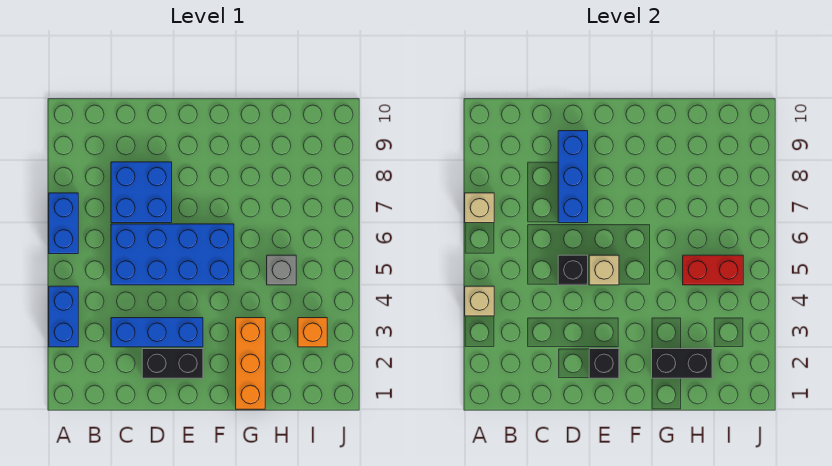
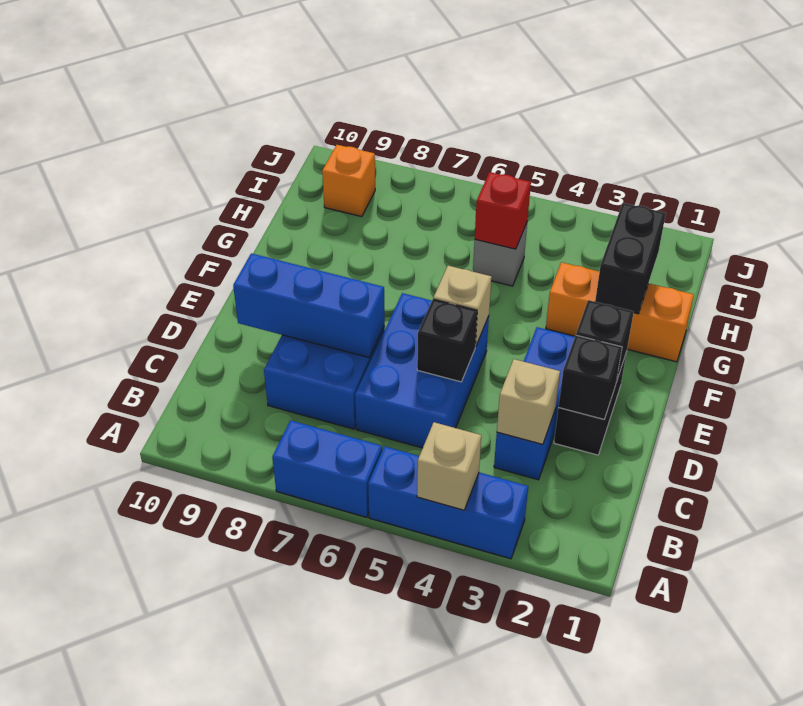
blue 1x2 brick [49,286,78,347] -> blue 1x3 brick [368,447,528,559]
tan 1x1 brick [465,193,494,223] -> tan 1x1 brick moved to [497,359,560,444]
blue 2x4 brick [111,224,234,285] -> blue 2x3 brick [355,293,489,448]
none -> black 1x1 brick [558,335,622,419]
red 1x2 brick [683,255,743,285] -> red 1x1 brick [475,172,531,249]
orange 1x1 brick [298,318,327,347] -> orange 1x1 brick moved to [322,145,375,217]

